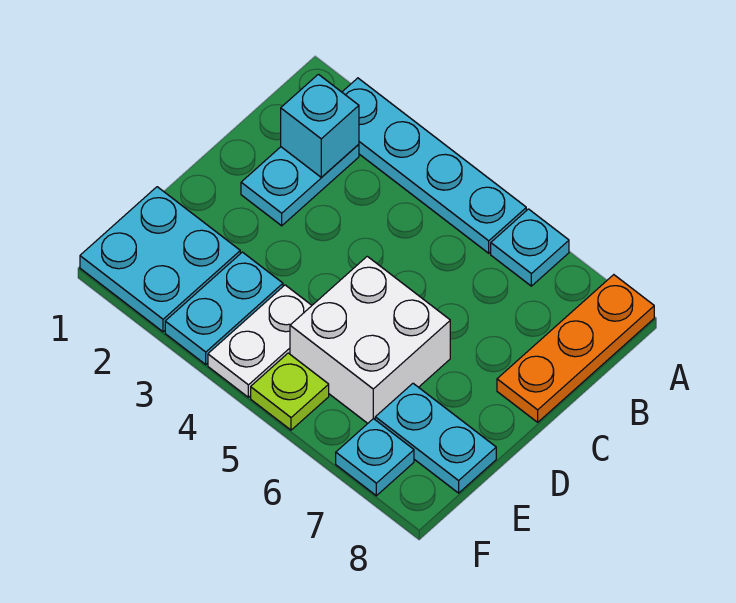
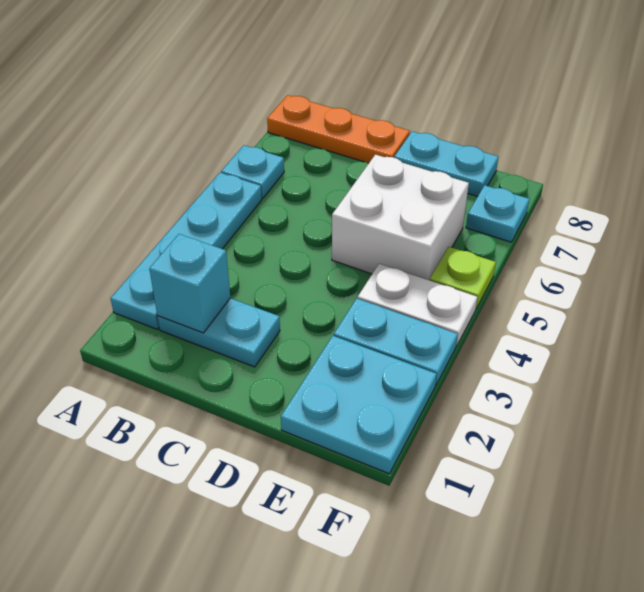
cyan 1x2 plate [375,383,496,493] -> cyan 1x2 plate turned to [394,131,498,197]

